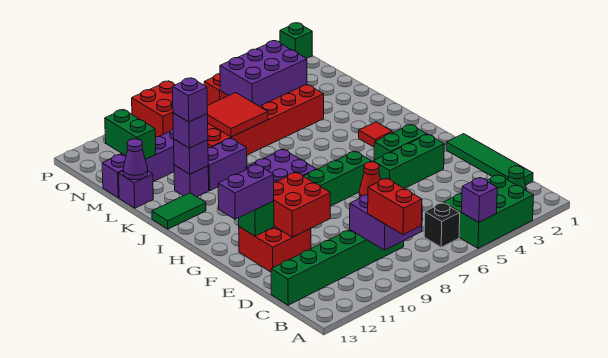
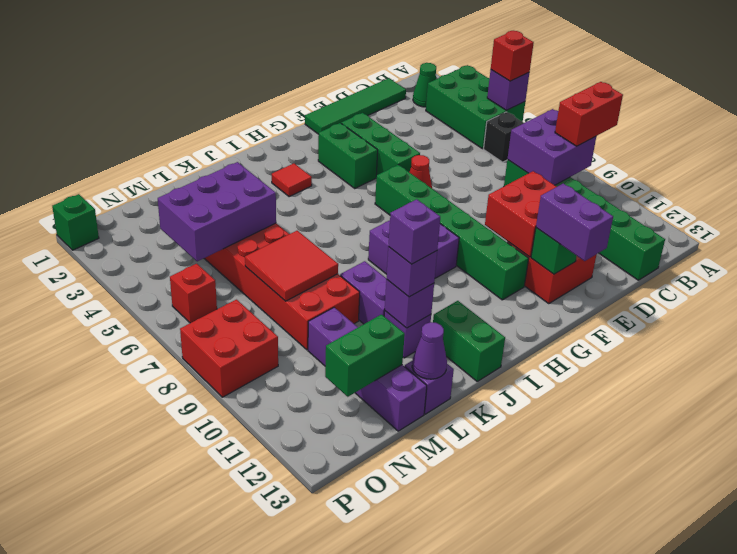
none -> red 1x1 brick [491,31,534,81]
green 1x2 tile [152,193,206,229] -> green 1x2 brick [433,301,505,381]
purple 2x3 brick [220,41,307,106] -> purple 2x3 brick turned to [158,162,276,261]

